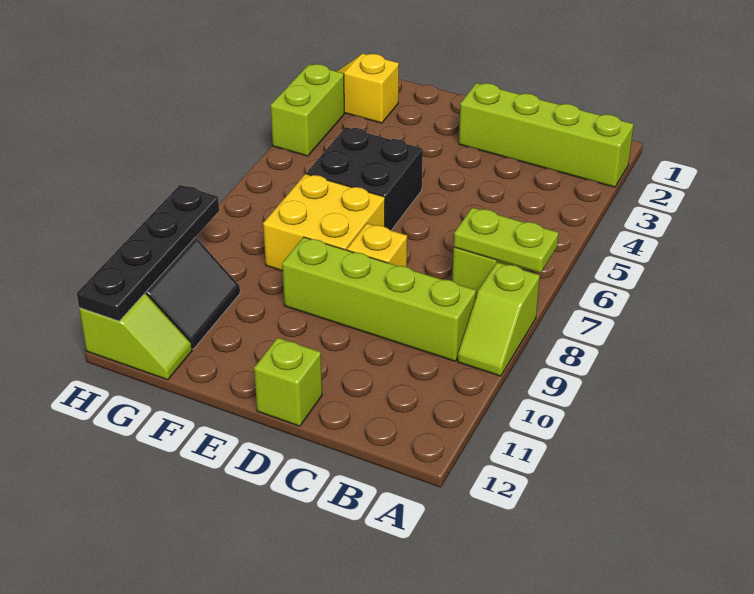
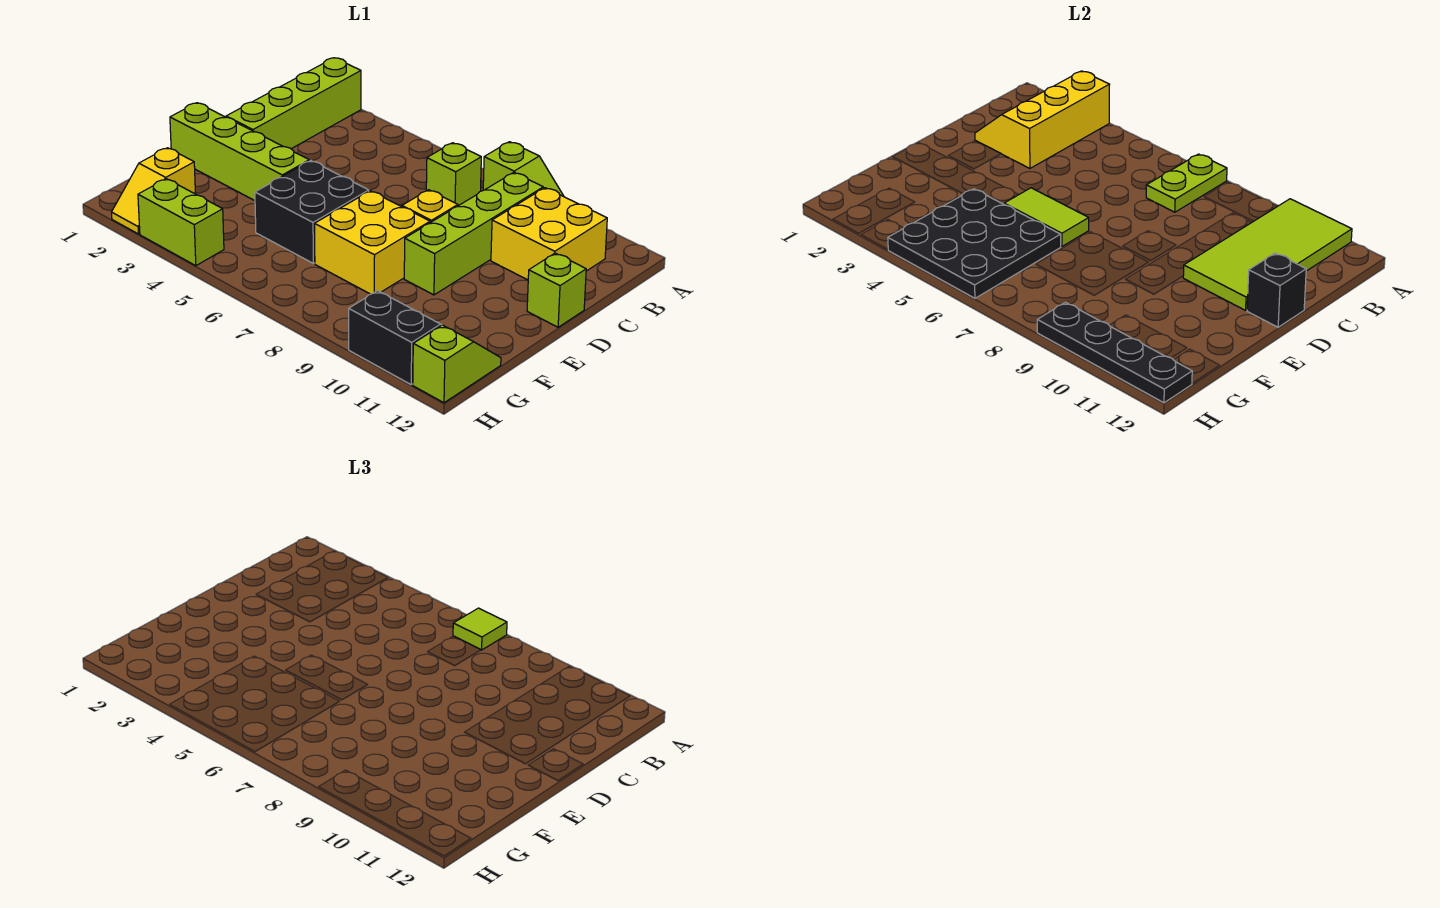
none -> yellow 2x3 slope [975,71,1110,168]
none -> lime 1x1 tile [453,608,507,650]
none -> lime 2x4 tile [1183,199,1352,310]
none -> yellow 2x2 brick [491,188,607,280]
none -> black 1x1 brick [1247,253,1306,327]
none -> lime 1x4 brick [170,103,309,201]
none -> lime 1x2 tile [1004,188,1089,246]
none -> black 3x3 plate [888,189,1061,298]

